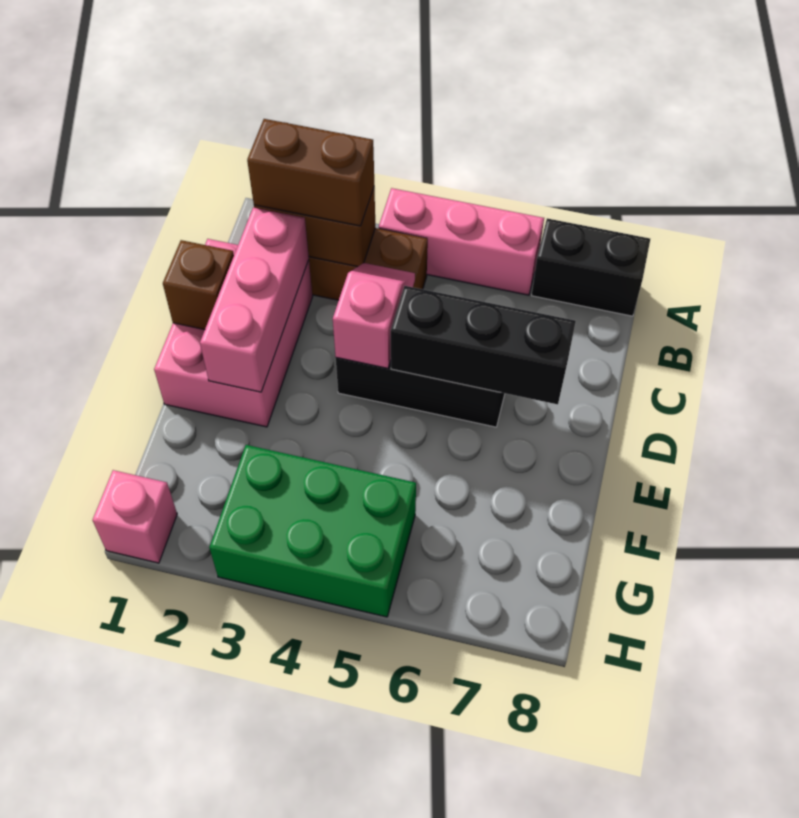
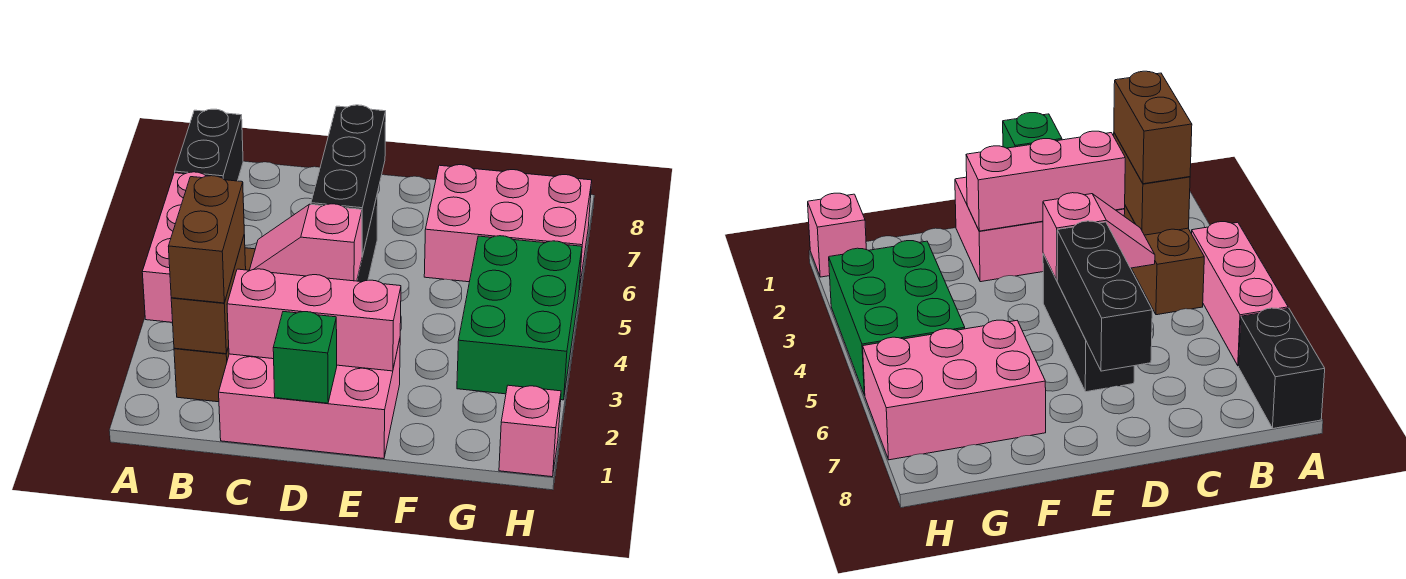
brown 1x1 brick [163,240,234,330] -> green 1x1 brick [273,312,337,403]
none -> pink 2x3 brick [424,165,592,290]

